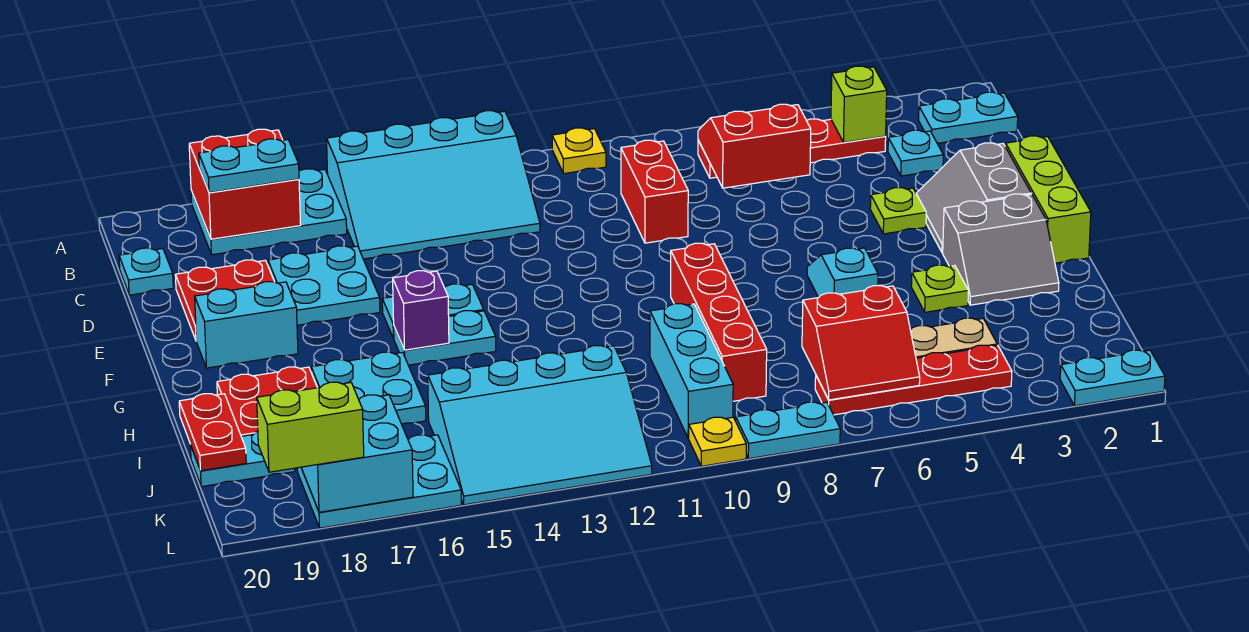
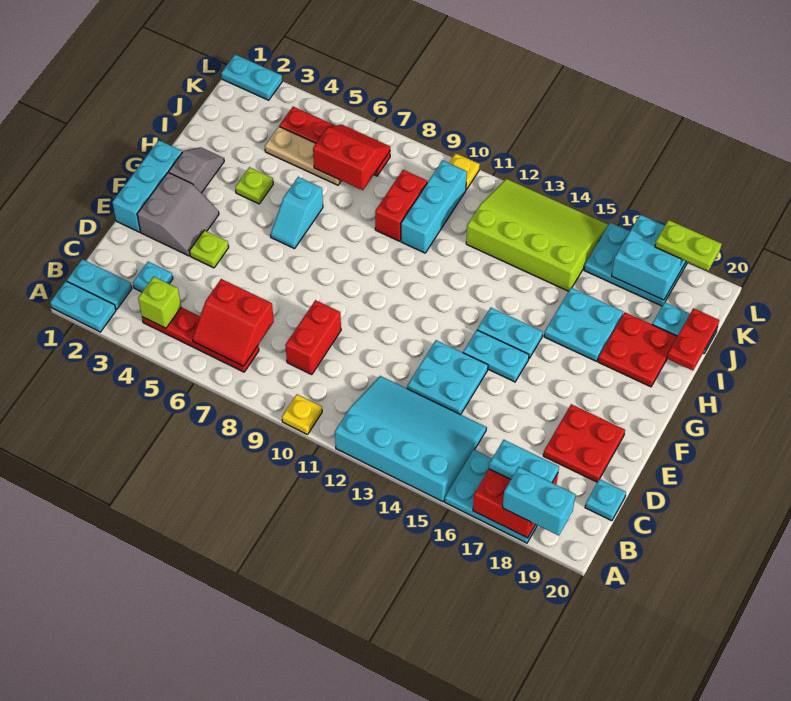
cyan 2x2 plate [268,246,380,325] -> cyan 2x2 plate moved to [407,340,488,415]
lime 1x3 brick [1005,136,1091,263] -> cyan 1x3 brick [112,140,182,232]
cyan 1x2 brick [195,282,298,368] -> cyan 1x2 brick moved to [503,467,575,536]
grey 2x2 slope [943,194,1059,305] -> grey 1x2 slope [169,147,224,193]
red 1x4 brick [671,243,767,401] -> red 1x2 brick [375,170,427,241]
purple 1x1 brick [393,271,449,350] -> none
cyan 3x4 slope [428,346,652,505] -> lime 3x4 slope [466,179,608,291]
cyan 1x2 plate [736,402,840,459] -> cyan 1x2 plate moved to [50,281,116,332]
lime 1x2 brick [257,382,364,472] -> lime 1x2 plate [655,220,722,271]

